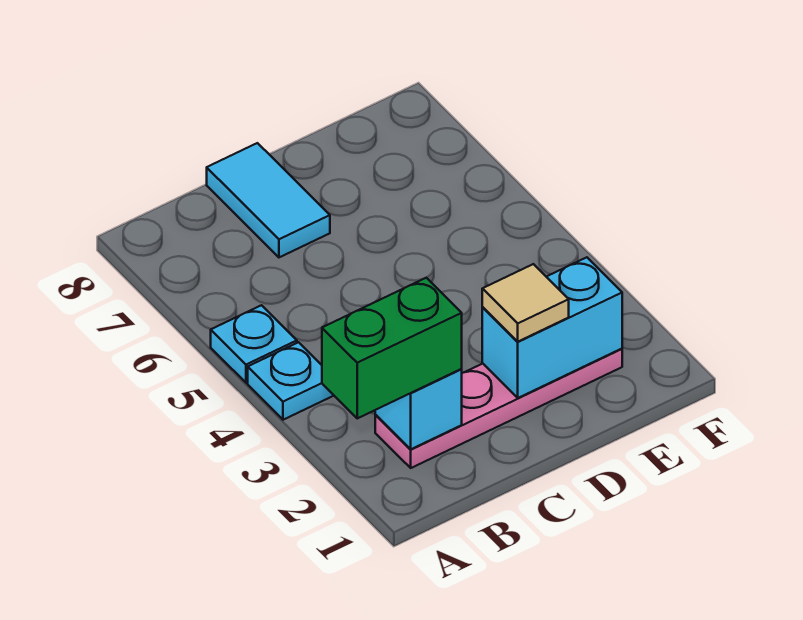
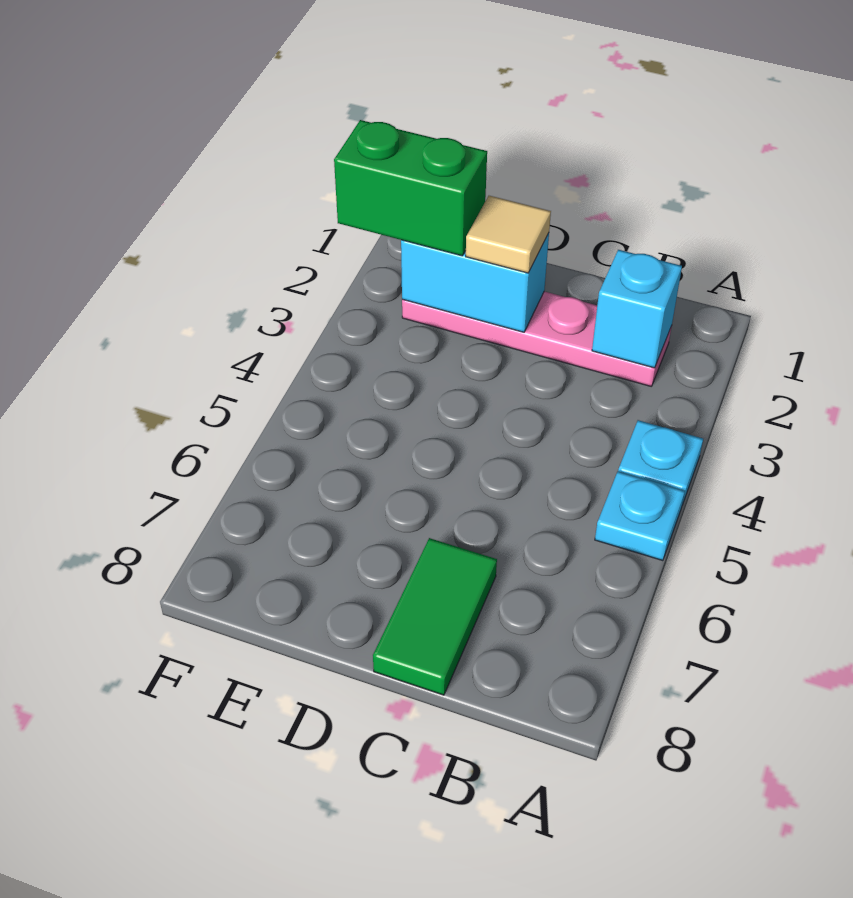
green 1x2 brick [322,278,462,418] -> green 1x2 brick moved to [334,120,487,256]
cyan 1x2 tile [207,143,330,257] -> green 1x2 tile [373,538,497,695]

